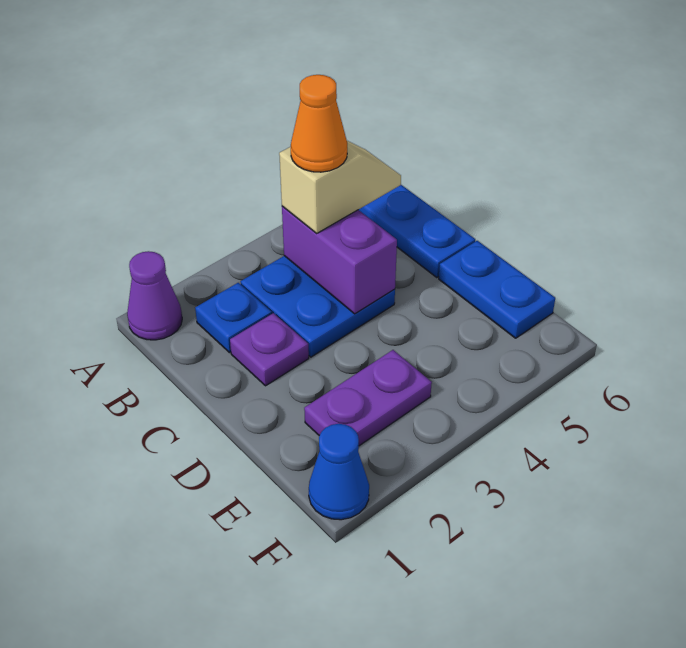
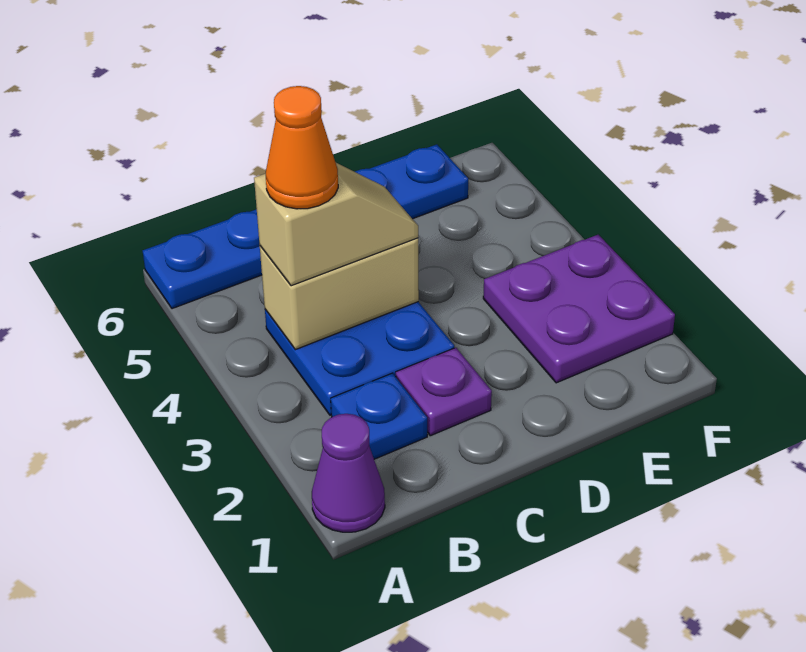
purple 1x2 brick [282,206,397,314] -> tan 1x2 brick [260,238,419,350]
tan 1x2 slope [279,141,401,234] -> tan 1x2 slope turned to [254,163,418,286]
purple 1x2 plate [304,350,432,446] -> purple 2x2 plate [483,235,675,383]
blue 1x1 cone [309,424,369,520] -> none

